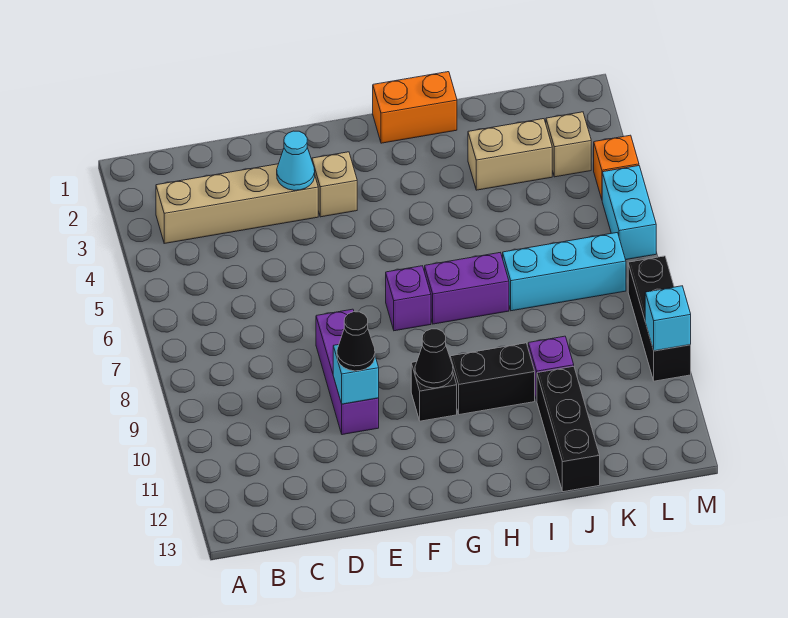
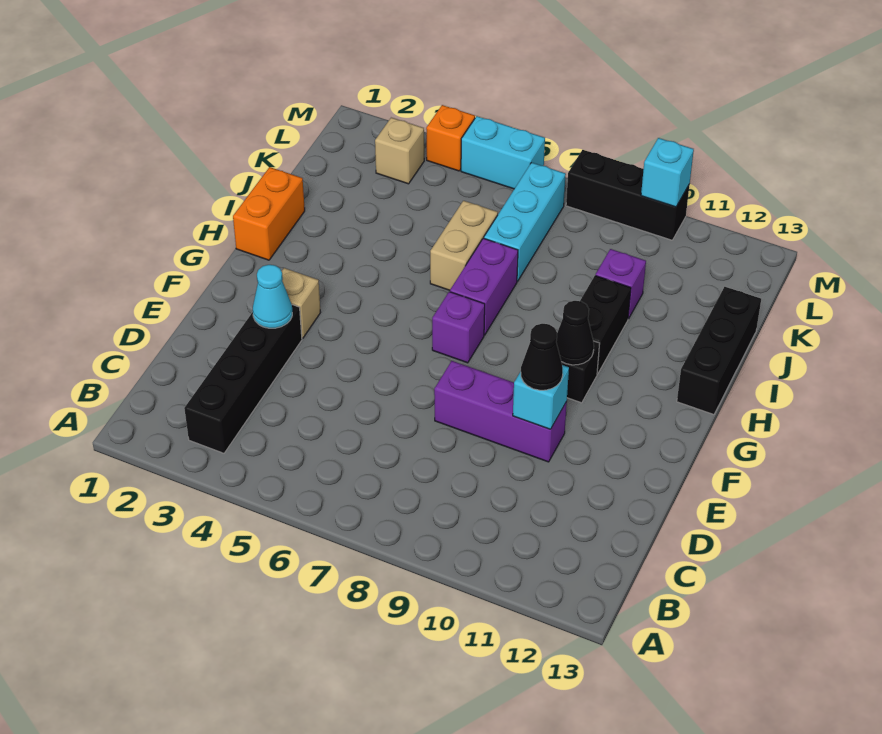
tan 1x4 brick [156,164,318,243] -> black 1x4 brick [184,305,302,453]
tan 1x2 brick [468,119,552,190] -> tan 1x2 brick moved to [430,201,498,290]
black 1x3 brick [537,366,600,492] -> black 1x3 brick turned to [677,287,761,415]

